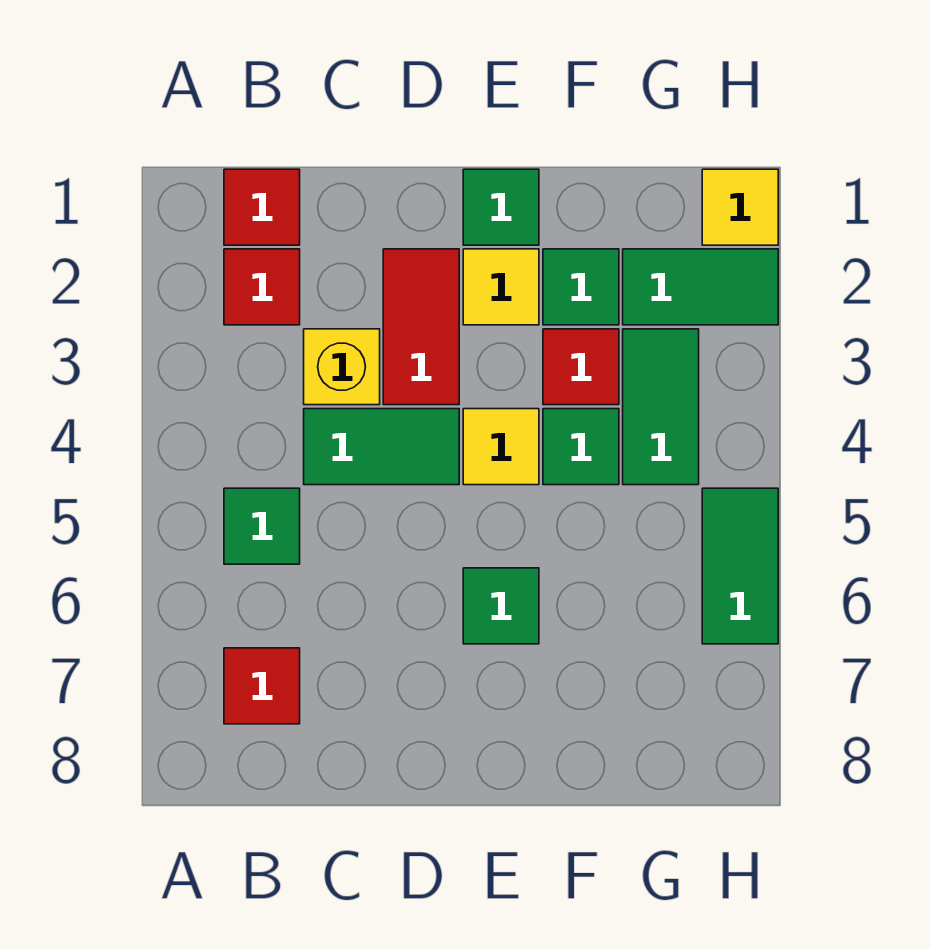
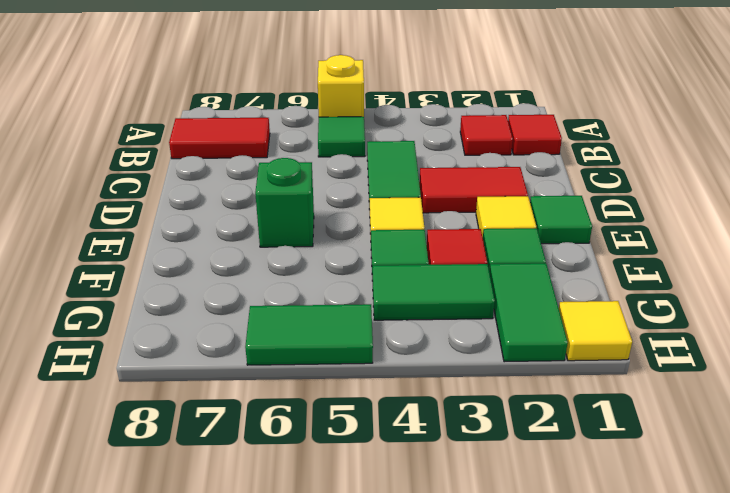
red 1x1 tile [224,648,300,724] -> red 1x2 tile [169,118,270,159]
yellow 1x1 brick [304,329,380,405] -> yellow 1x1 brick moved to [318,55,364,117]
green 1x1 tile [463,568,539,644] -> green 1x1 brick [255,158,314,247]

